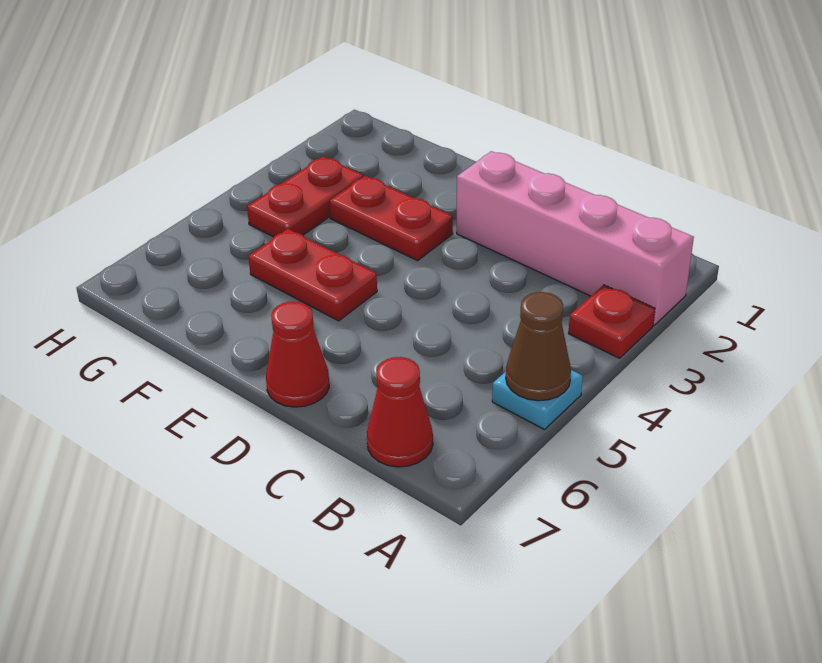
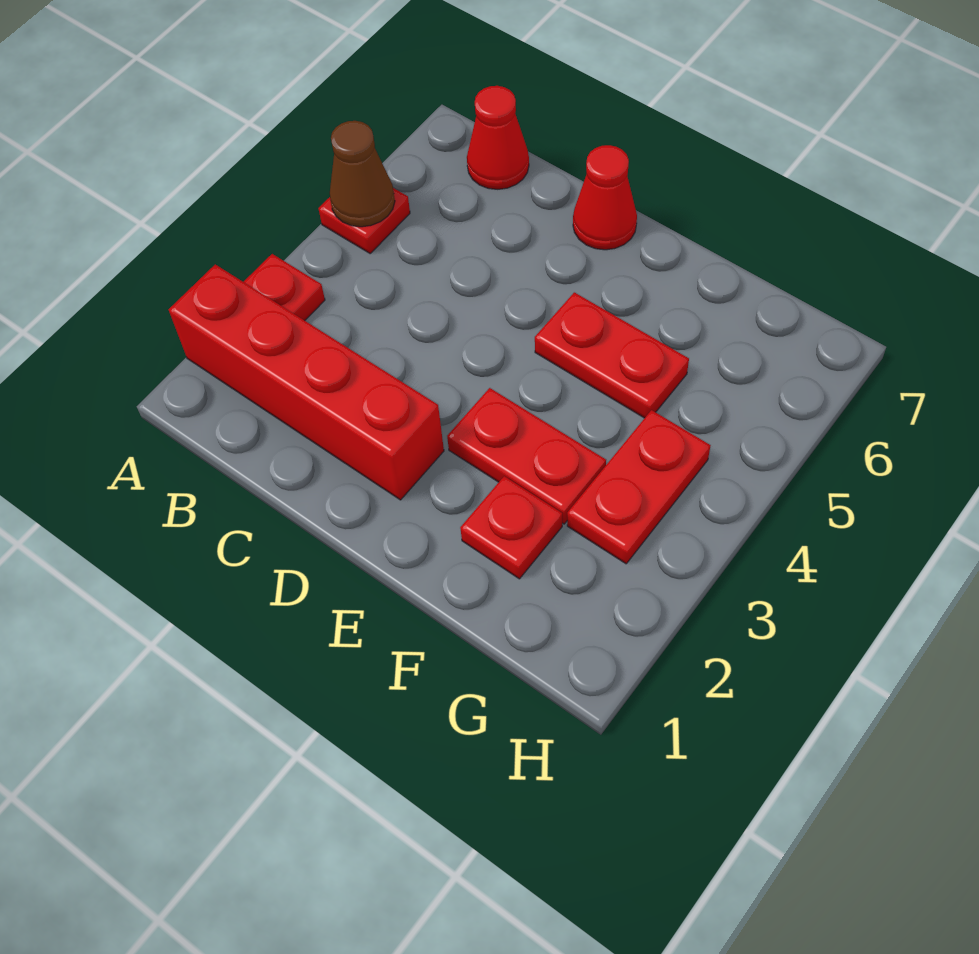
pink 1x4 brick [457,151,694,325] -> red 1x4 brick [169,264,444,500]
cyan 1x1 plate [492,370,583,430] -> red 1x1 plate [319,188,410,253]
none -> red 1x1 plate [460,476,562,579]

